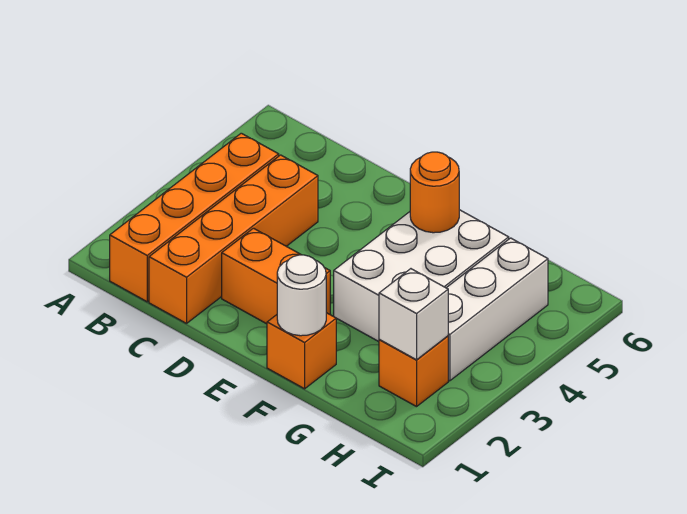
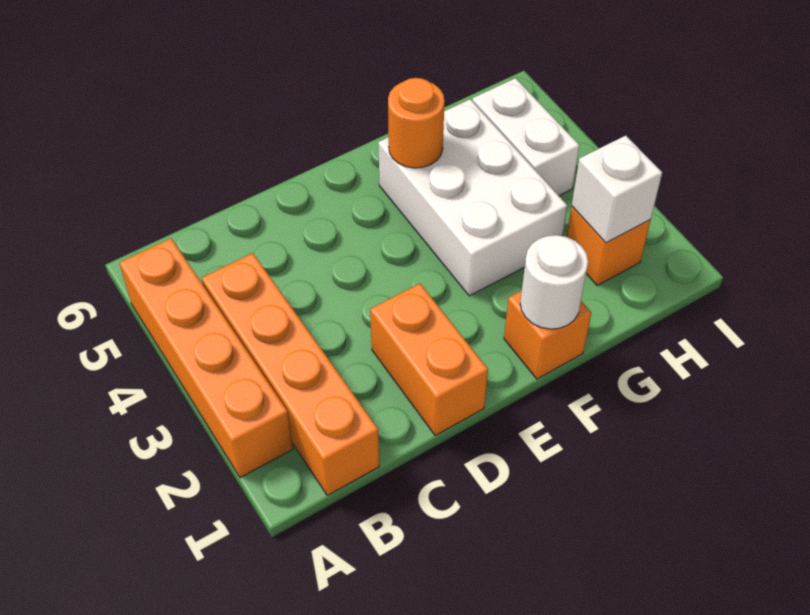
orange 1x4 brick [149,155,318,323] -> orange 1x4 brick moved to [119,238,293,478]
orange 1x2 brick [222,228,330,324] -> orange 1x2 brick turned to [370,284,488,435]
white 1x3 brick [447,238,548,381] -> white 1x2 brick [472,78,579,196]

